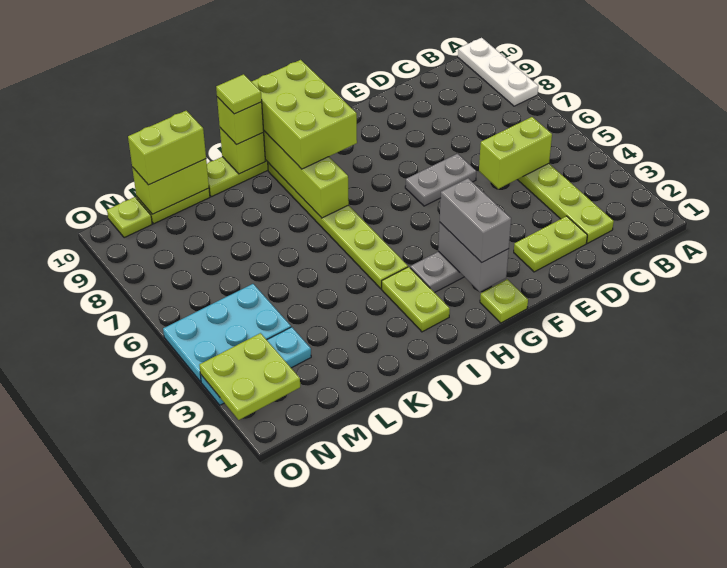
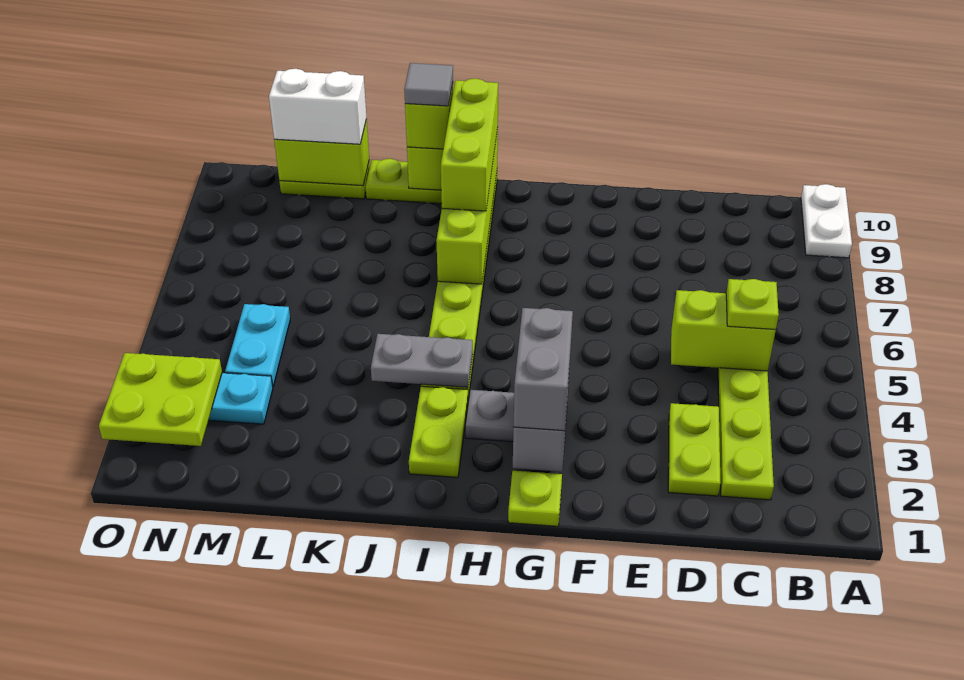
white 1x3 plate [458,38,538,106] -> white 1x2 plate [801,184,852,258]
lime 1x2 plate [514,216,587,272] -> lime 1x2 plate turned to [668,403,721,496]
grey 1x2 plate [405,154,477,206] -> grey 1x2 plate moved to [371,334,473,387]
lime 2x3 brick [252,60,357,169] -> lime 1x3 brick [441,79,498,211]
lime 1x1 tile [216,74,262,114] -> grey 1x1 tile [404,63,453,106]
lime 1x2 brick [128,111,206,185] -> white 1x2 brick [269,69,366,144]
cyan 2x3 plate [163,284,291,382] -> cyan 1x2 plate [225,304,290,387]
lime 1x1 plate [107,197,152,238] -> lime 1x1 plate moved to [726,279,779,329]

